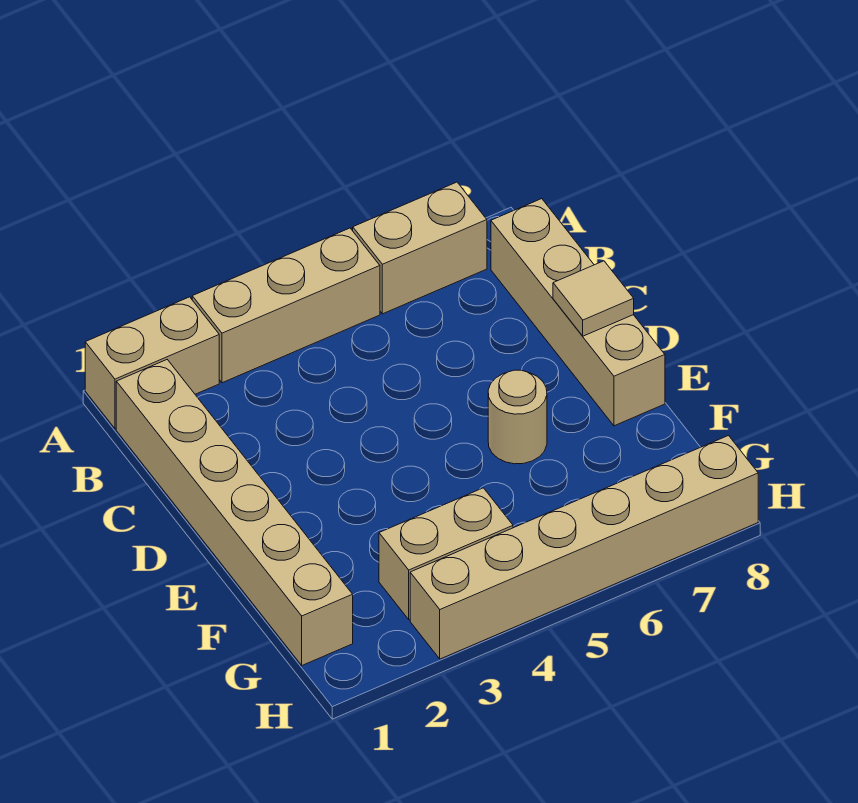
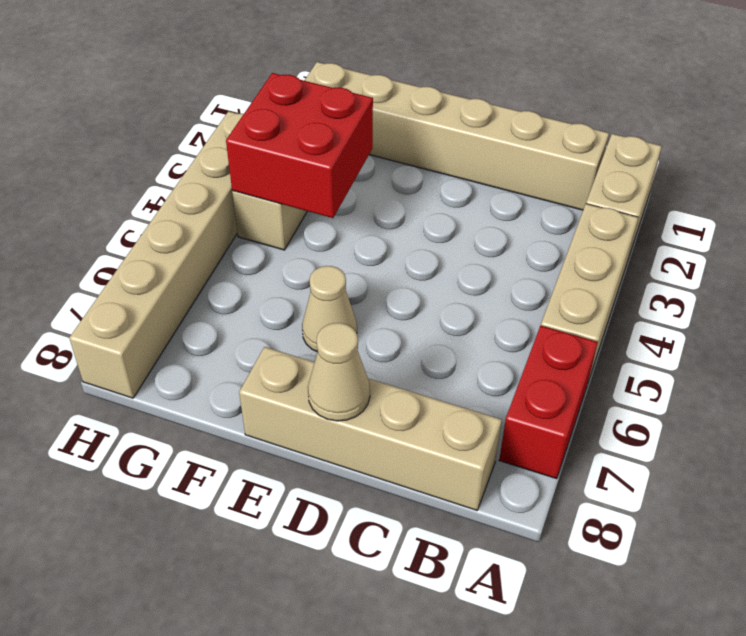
tan 1x2 brick [353,182,487,314] -> red 1x2 brick [499,326,598,479]
tan 1x1 tile [553,261,634,336] -> tan 1x1 cone [308,323,370,421]
tan 1x1 round brick [488,370,547,464] -> tan 1x1 cone [302,266,357,352]
none -> red 2x2 brick [226,73,373,218]

